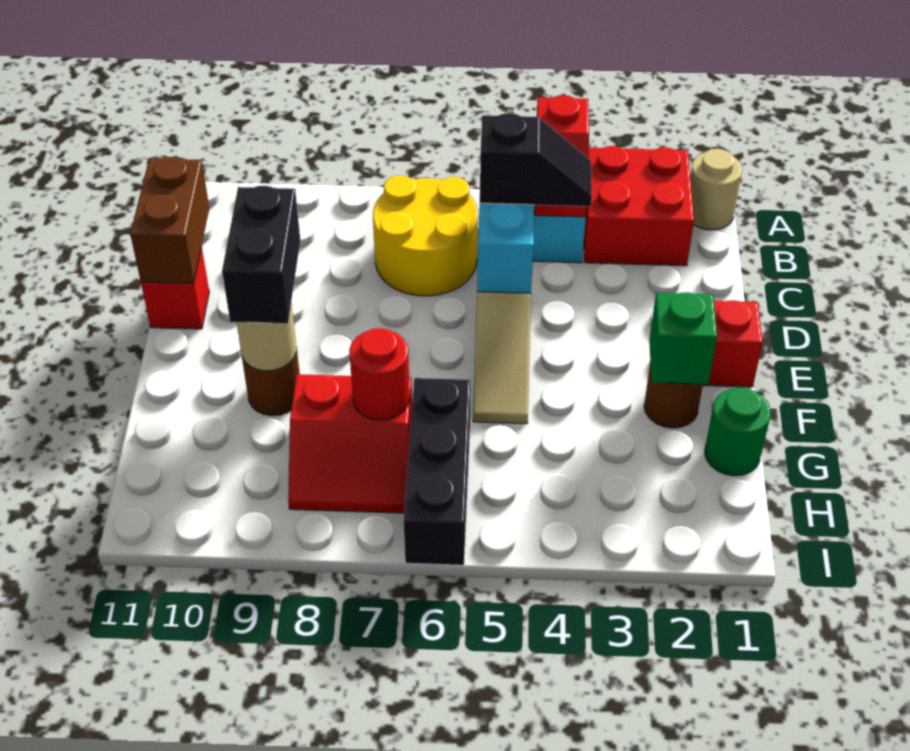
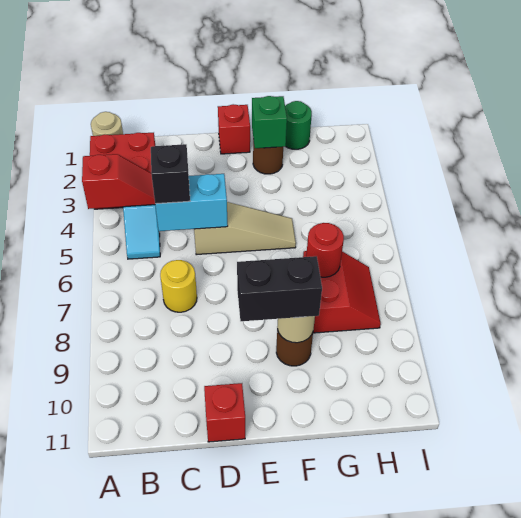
yellow 2x2 round brick [373,175,478,296] -> yellow 1x1 round brick [160,260,197,312]
brown 1x2 brick [130,157,209,284] -> none
black 1x3 brick [404,378,471,565] -> none

